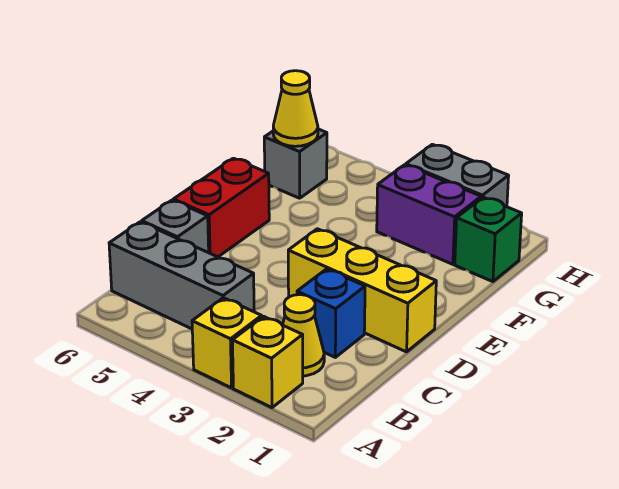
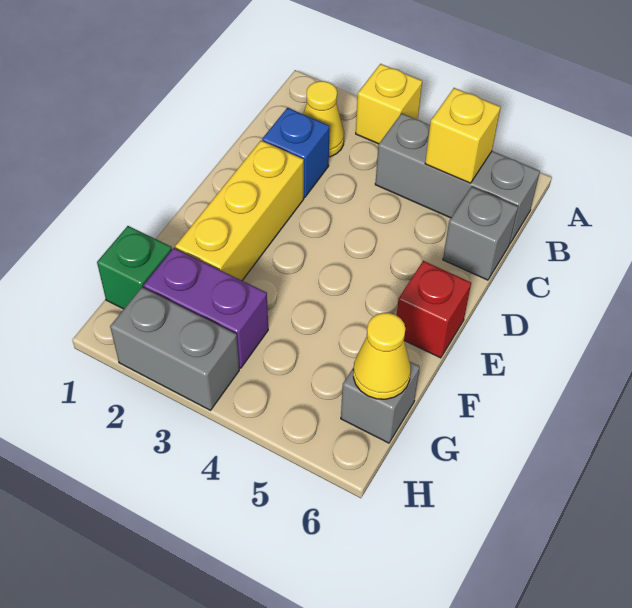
yellow 1x1 brick [232,316,303,408] -> yellow 1x1 brick moved to [425,88,501,183]
yellow 1x3 brick [288,229,436,352] -> yellow 1x3 brick turned to [175,141,304,280]
red 1x2 brick [173,158,269,257] -> red 1x1 brick [397,261,471,358]

